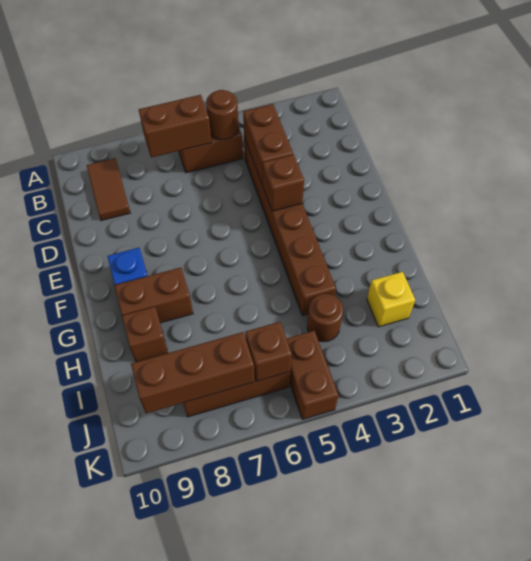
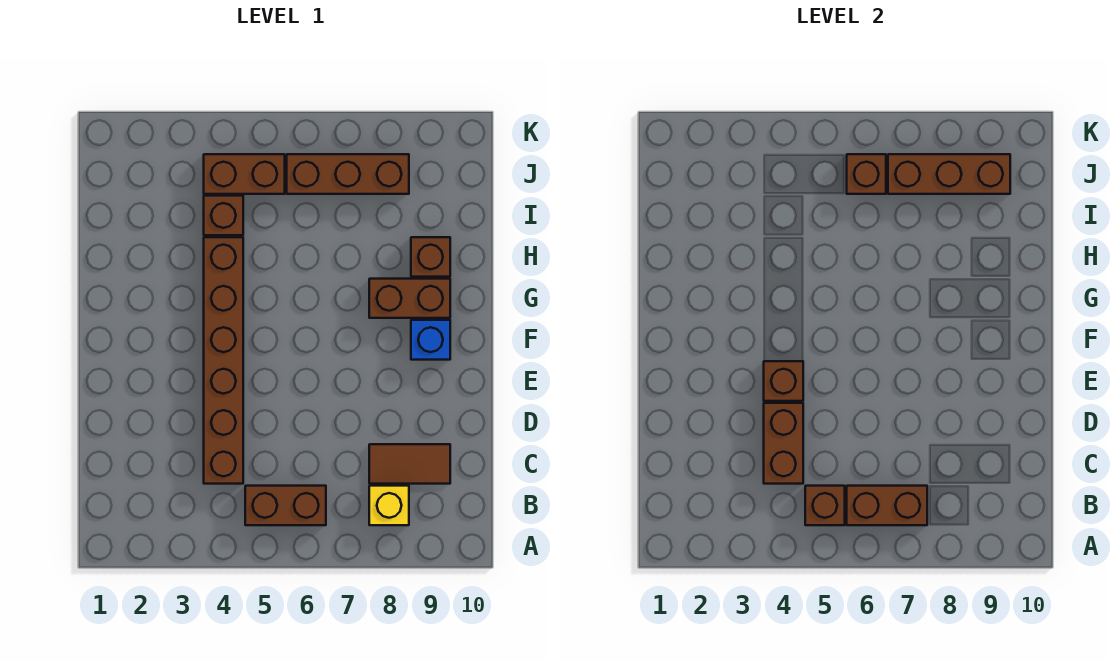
brown 1x1 round brick [206,90,239,139] -> brown 1x1 brick [805,486,845,525]
brown 1x2 tile [87,158,130,221] -> brown 1x2 tile turned to [369,444,450,484]
yellow 1x1 brick [367,272,415,327] -> yellow 1x1 brick moved to [369,486,409,525]
brown 1x1 round brick [307,294,343,342] -> brown 1x1 brick [204,196,243,235]
brown 1x2 brick [287,331,339,419] -> brown 1x2 brick turned to [204,154,285,194]

